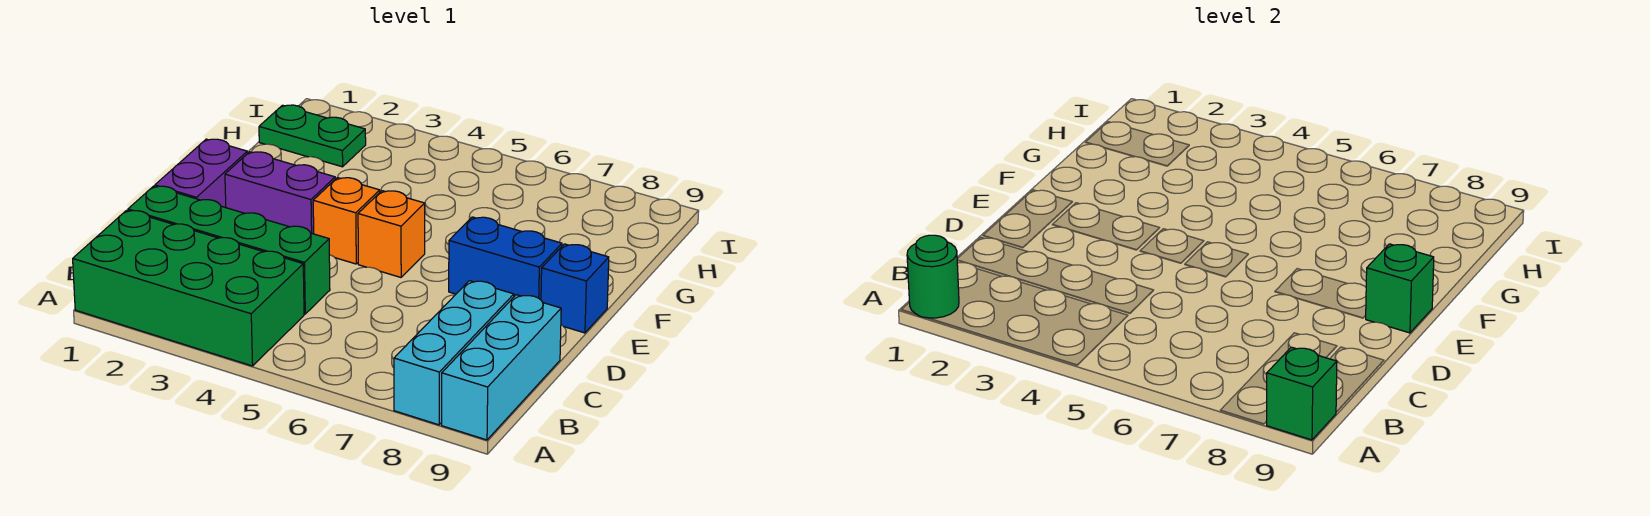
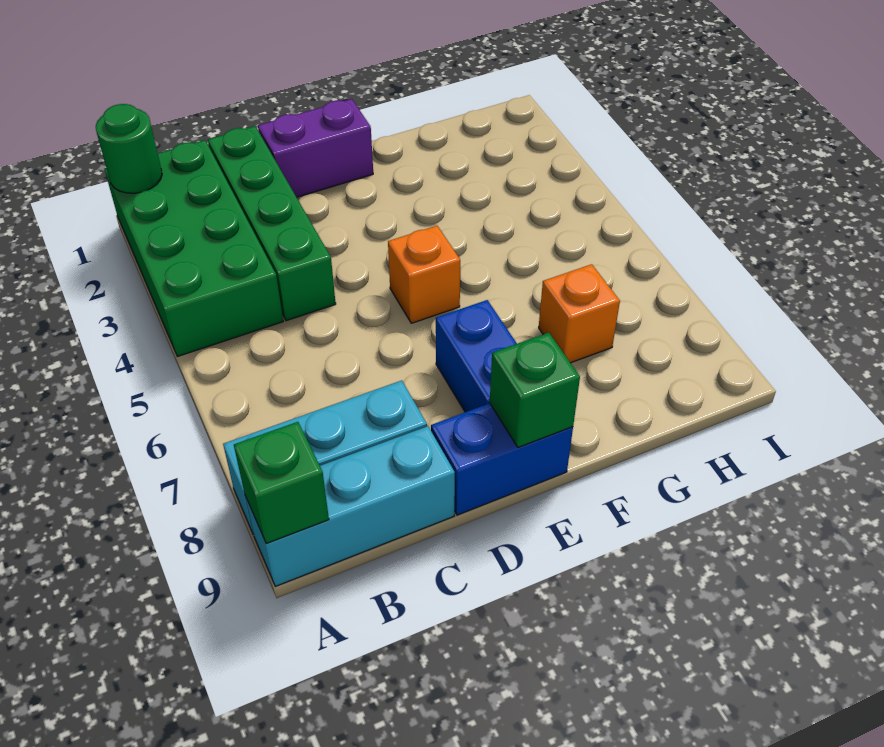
purple 1x2 brick [225,152,335,234] -> none
orange 1x1 brick [313,177,380,264] -> orange 1x1 brick moved to [539,264,620,363]
blue 1x1 brick [541,244,609,333] -> blue 1x2 brick [431,403,573,515]
green 1x2 plate [259,105,366,167] -> none

